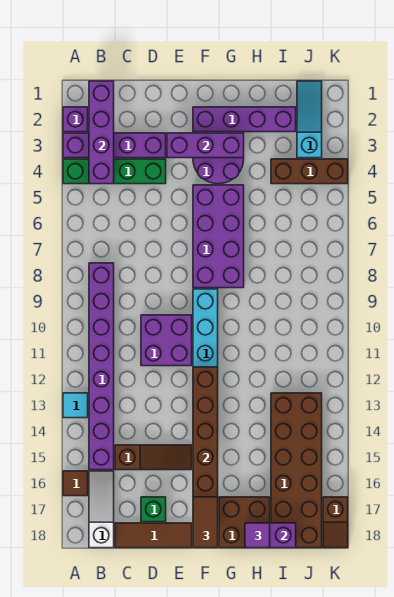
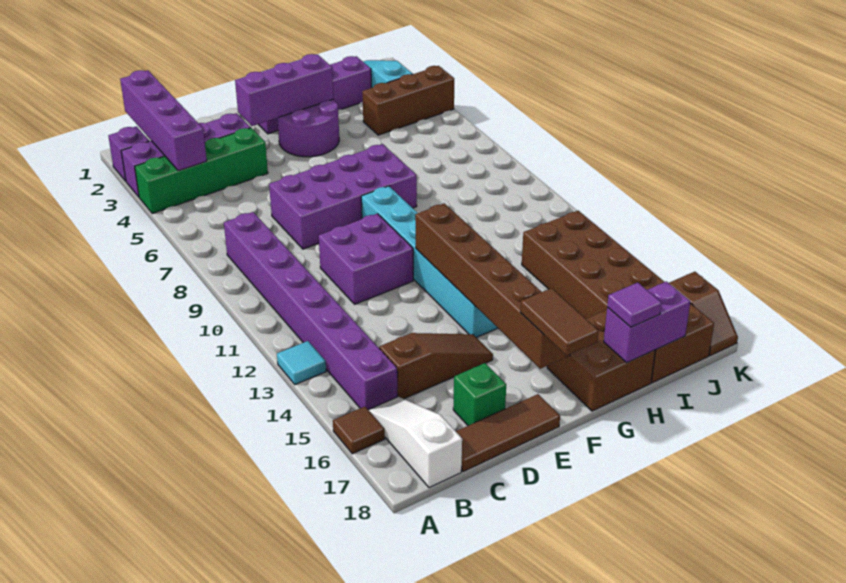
purple 2x4 brick [193,185,244,288] -> purple 2x4 brick turned to [269,144,417,249]

